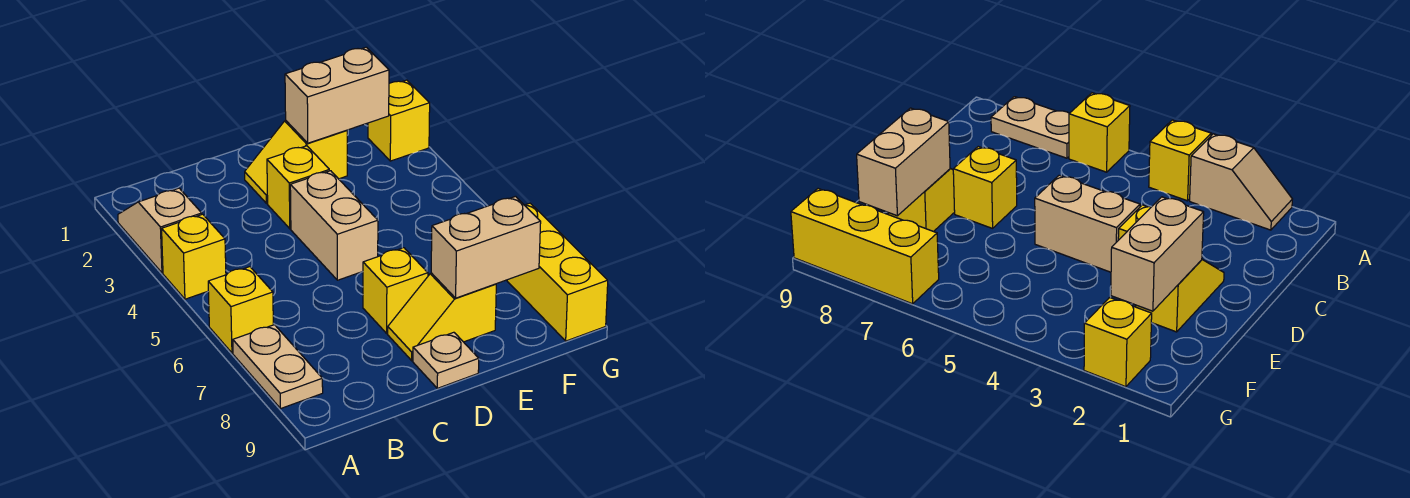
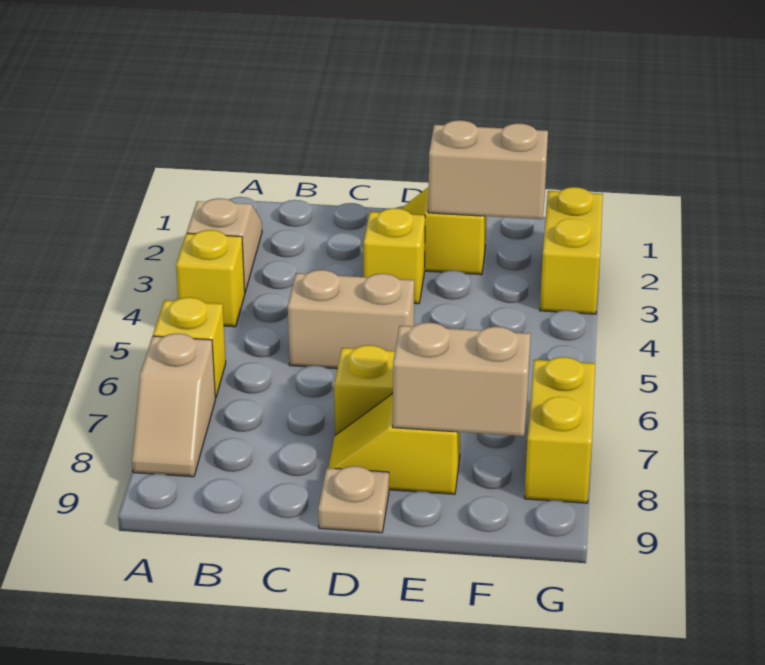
tan 1x2 plate [233,325,323,409] -> tan 1x2 slope [132,333,215,477]
tan 1x2 brick [290,171,378,280] -> tan 1x2 brick turned to [288,270,414,369]
yellow 1x1 brick [368,80,430,161] -> yellow 1x2 brick [540,187,603,314]
yellow 1x3 brick [507,203,608,341] -> yellow 1x2 brick [524,357,595,503]

